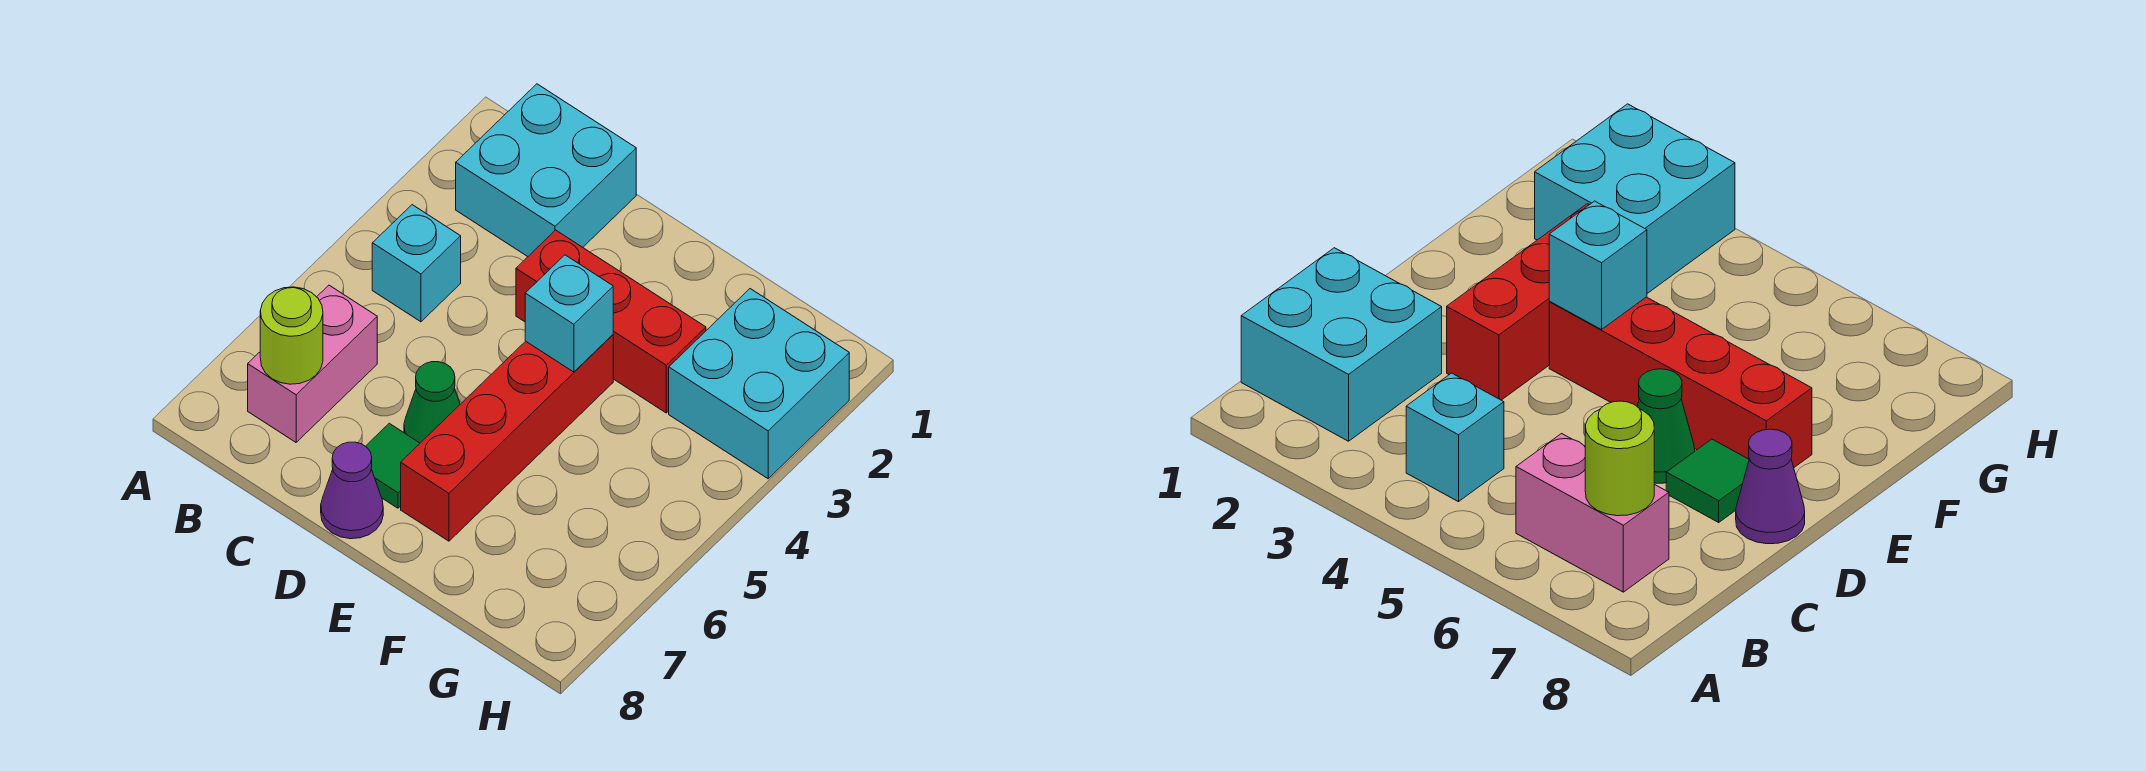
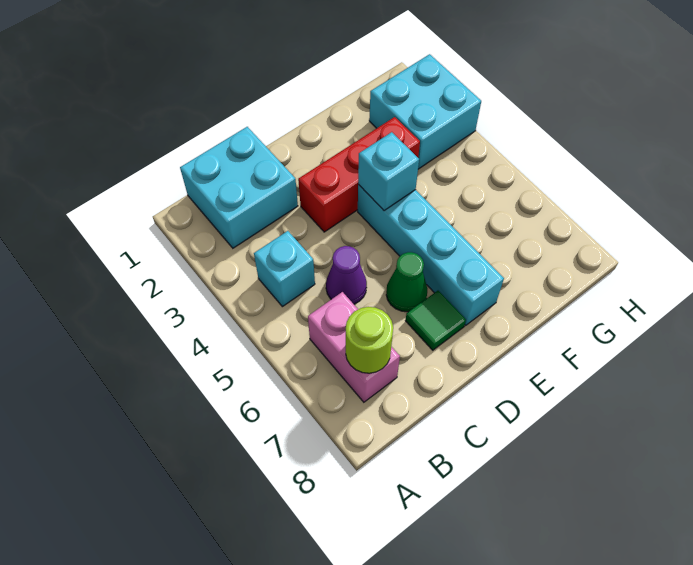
purple 1x1 cone [321,442,383,539] -> purple 1x1 cone moved to [326,246,367,304]
red 1x4 brick [401,335,613,541] -> cyan 1x4 brick [358,185,504,325]

